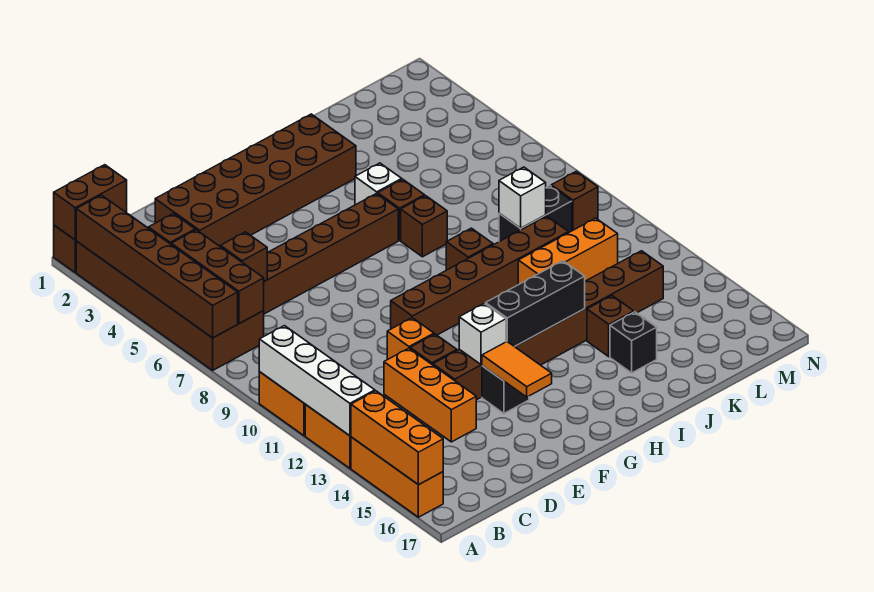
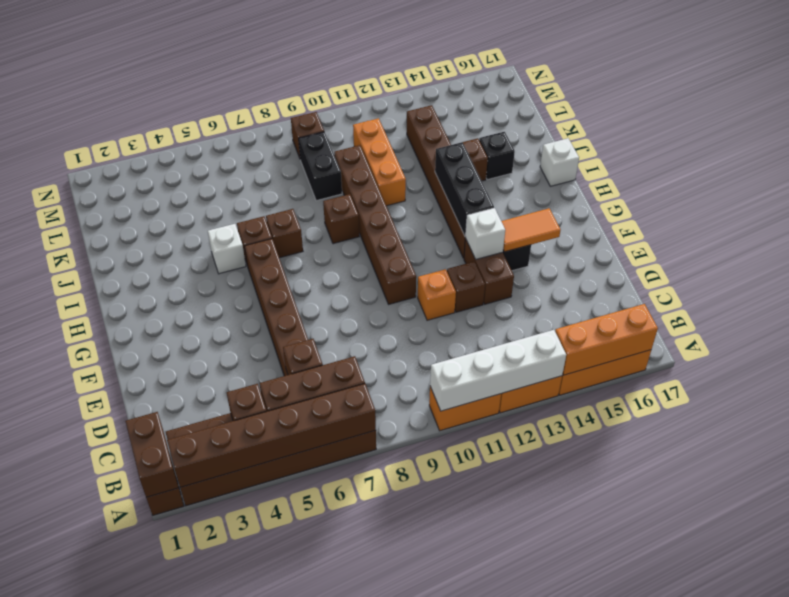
brown 2x6 brick [155,114,356,246] -> none
orange 1x3 brick [384,348,476,442] -> none
white 1x1 brick [499,167,546,228] -> white 1x1 brick moved to [540,138,579,186]

